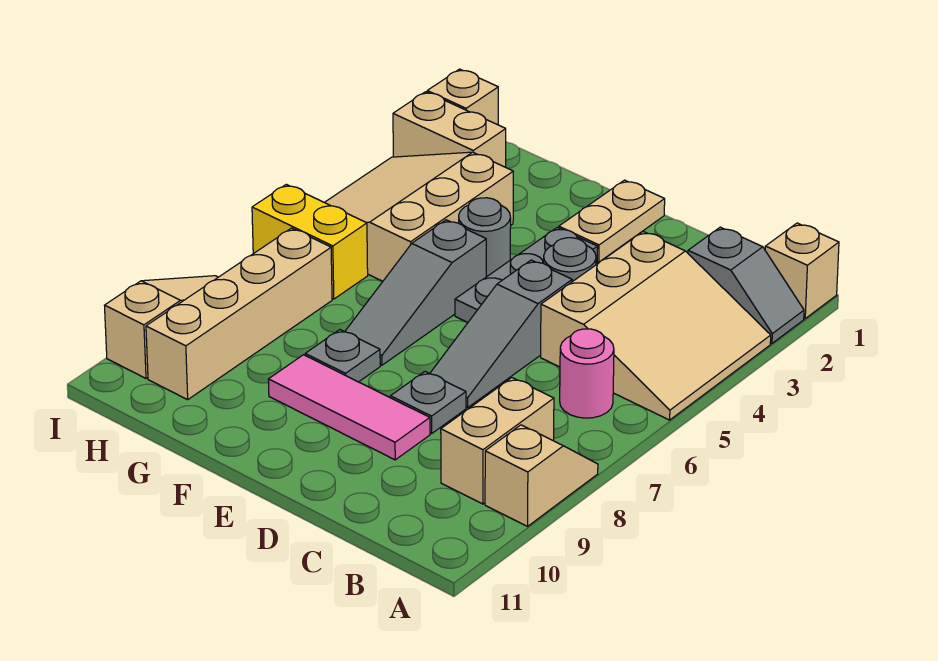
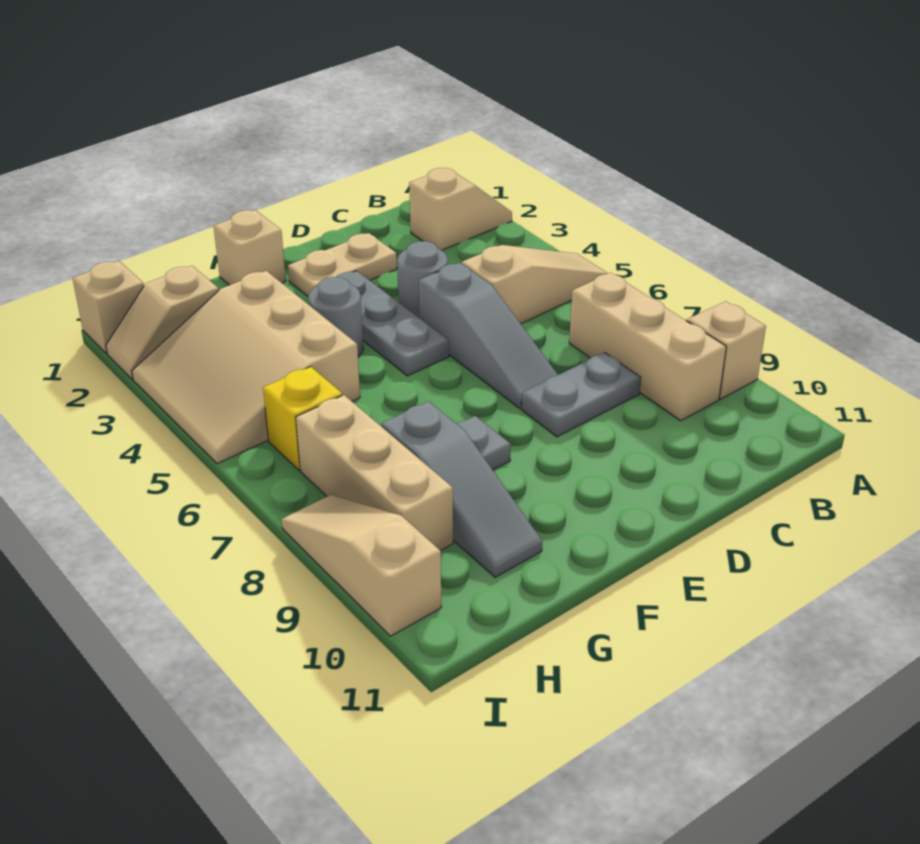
tan 1x1 brick [765,223,839,318] -> tan 1x1 brick moved to [214,210,286,285]
grey 1x2 slope [688,227,804,343] -> tan 1x2 slope [409,168,512,250]
tan 3x3 slope [541,232,771,420] -> tan 1x3 slope [462,245,608,324]
pink 1x1 round brick [560,329,614,418] -> none
tan 1x2 brick [441,378,554,504] -> tan 1x3 brick [569,273,726,421]
grey 1x1 plate [390,372,466,434] -> grey 1x2 plate [522,352,641,437]
pink 1x3 tile [268,355,430,460] -> none
tan 1x2 plate [559,180,665,262] -> tan 1x2 plate turned to [288,233,397,296]
grey 1x3 slope [345,220,486,365] -> grey 1x3 slope moved to [381,401,542,577]
tan 1x2 brick [393,92,506,167] -> tan 1x2 slope [106,266,219,379]
yellow 1x2 brick [252,184,368,299] -> yellow 1x1 brick [263,367,342,470]
tan 1x4 brick [146,228,332,400] -> tan 1x3 brick [296,395,453,550]

